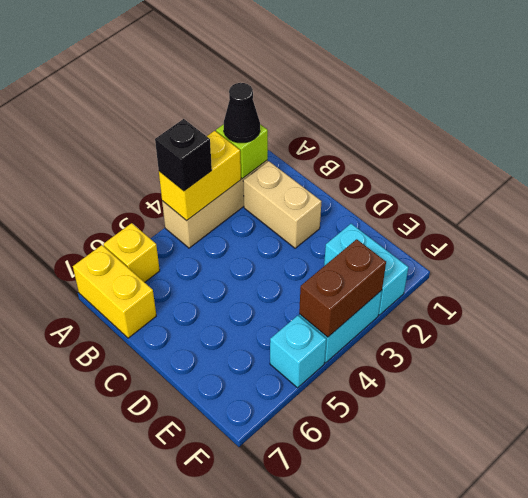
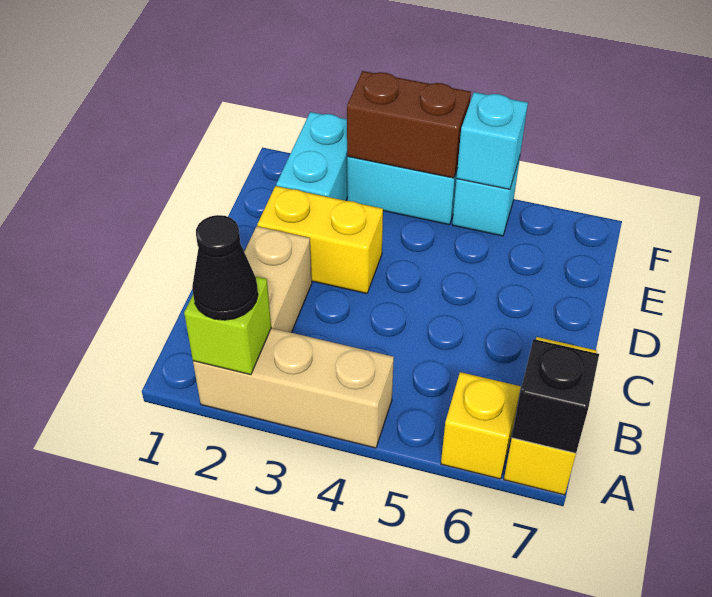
yellow 1x2 brick [159,131,241,221] -> yellow 1x2 brick moved to [257,186,383,293]
black 1x1 brick [155,119,212,191] -> black 1x1 brick moved to [512,339,599,453]
none -> cyan 1x1 brick [457,92,528,189]

